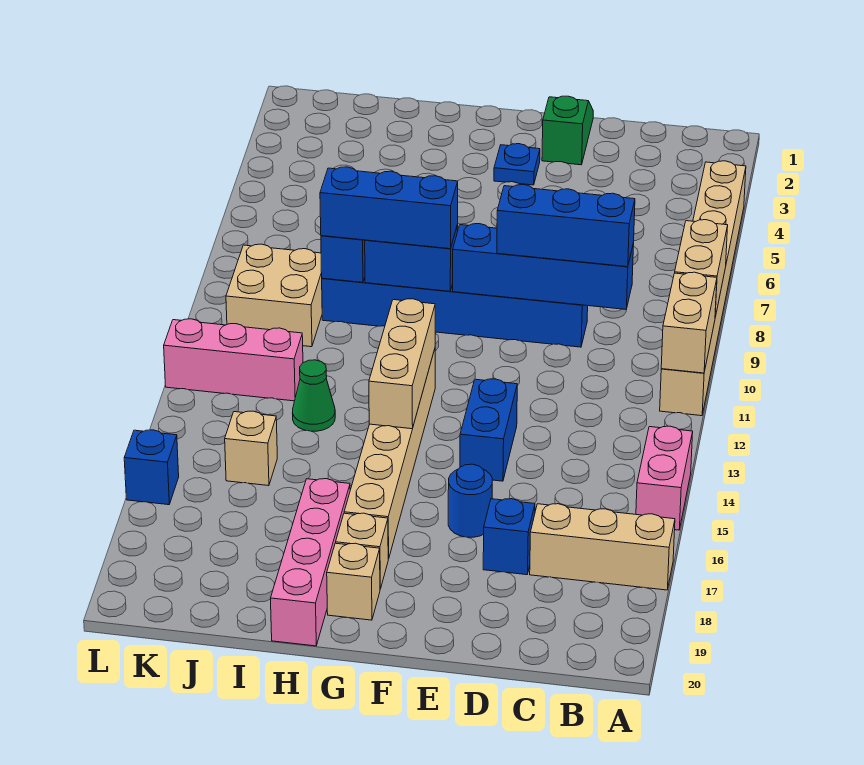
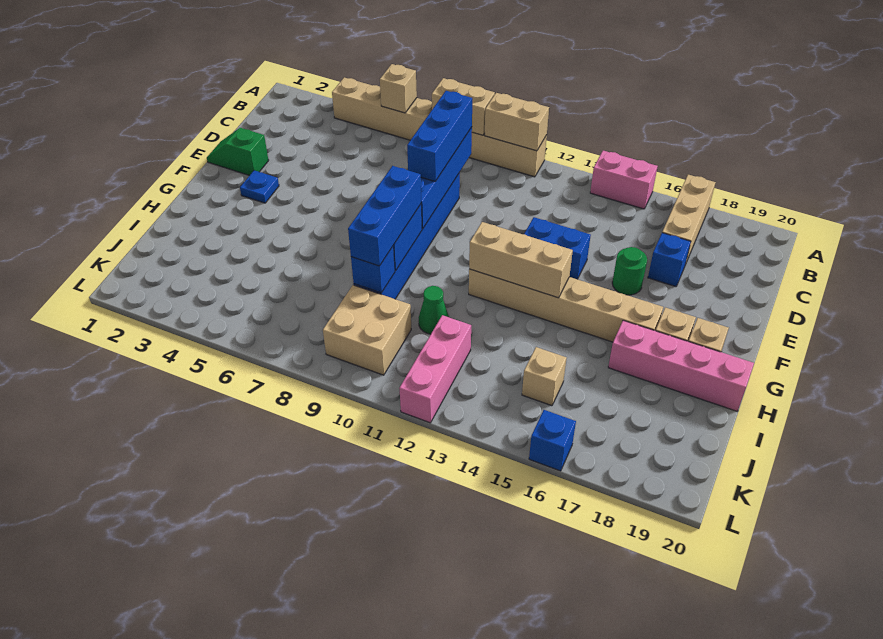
none -> tan 1x1 brick [380,64,417,113]
blue 1x1 round brick [448,464,492,537] -> green 1x1 round brick [612,247,647,295]
green 1x1 cone [293,360,335,431] -> green 1x1 cone moved to [419,286,449,334]

